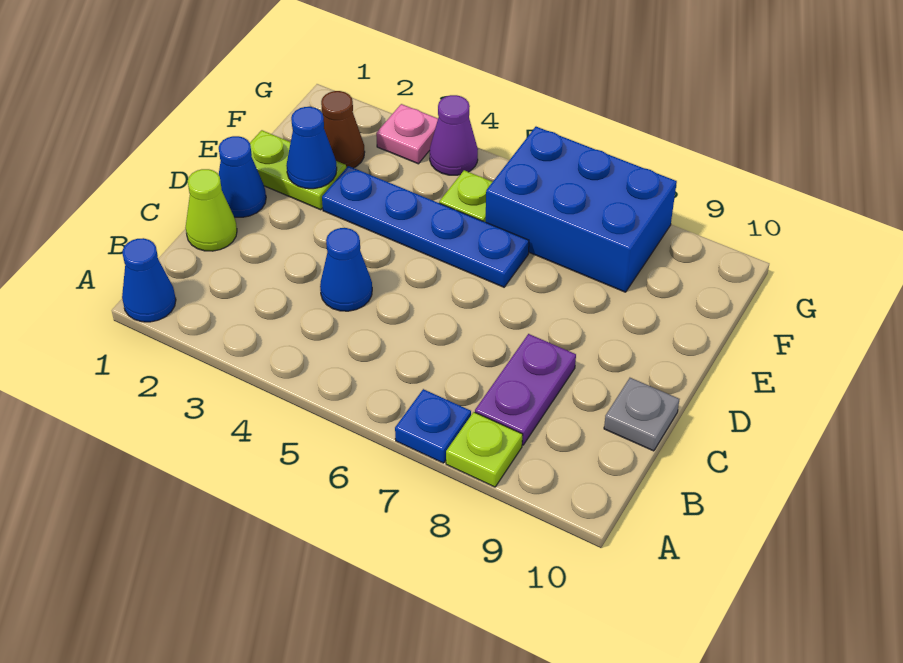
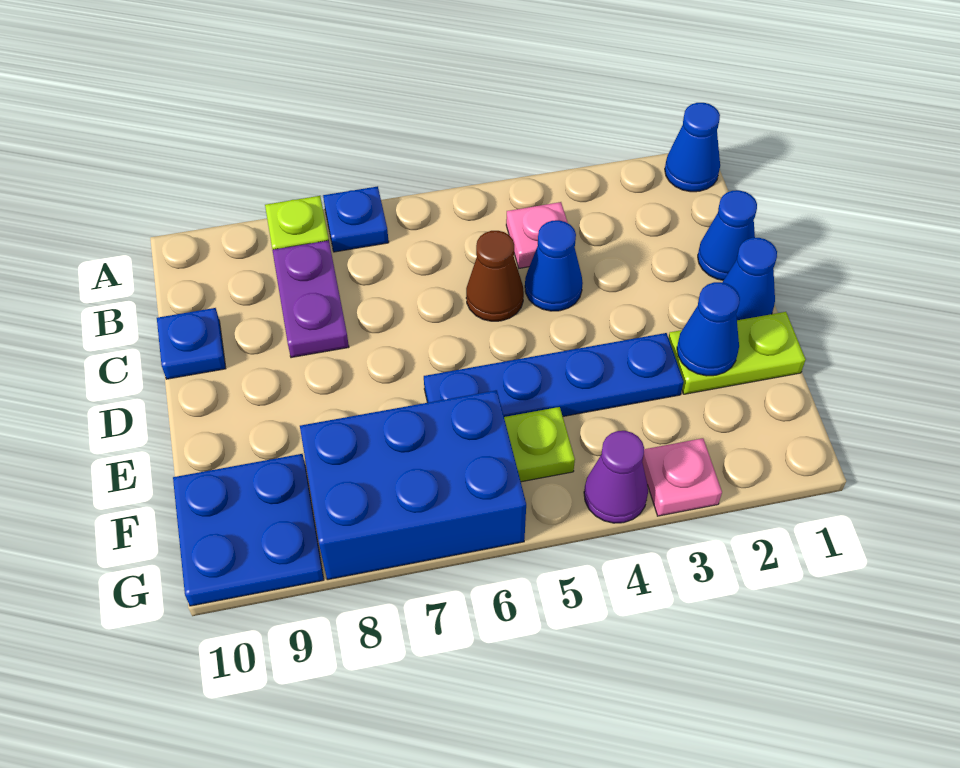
none -> pink 1x1 plate [506,202,568,268]
lime 1x1 cone [186,169,237,251] -> blue 1x1 cone [698,190,757,280]
grey 1x1 plate [604,378,679,451] -> blue 1x1 plate [157,308,226,379]
brown 1x1 cone [321,91,365,168] -> brown 1x1 cone moved to [466,231,524,321]
none -> blue 2x2 plate [173,454,324,606]

